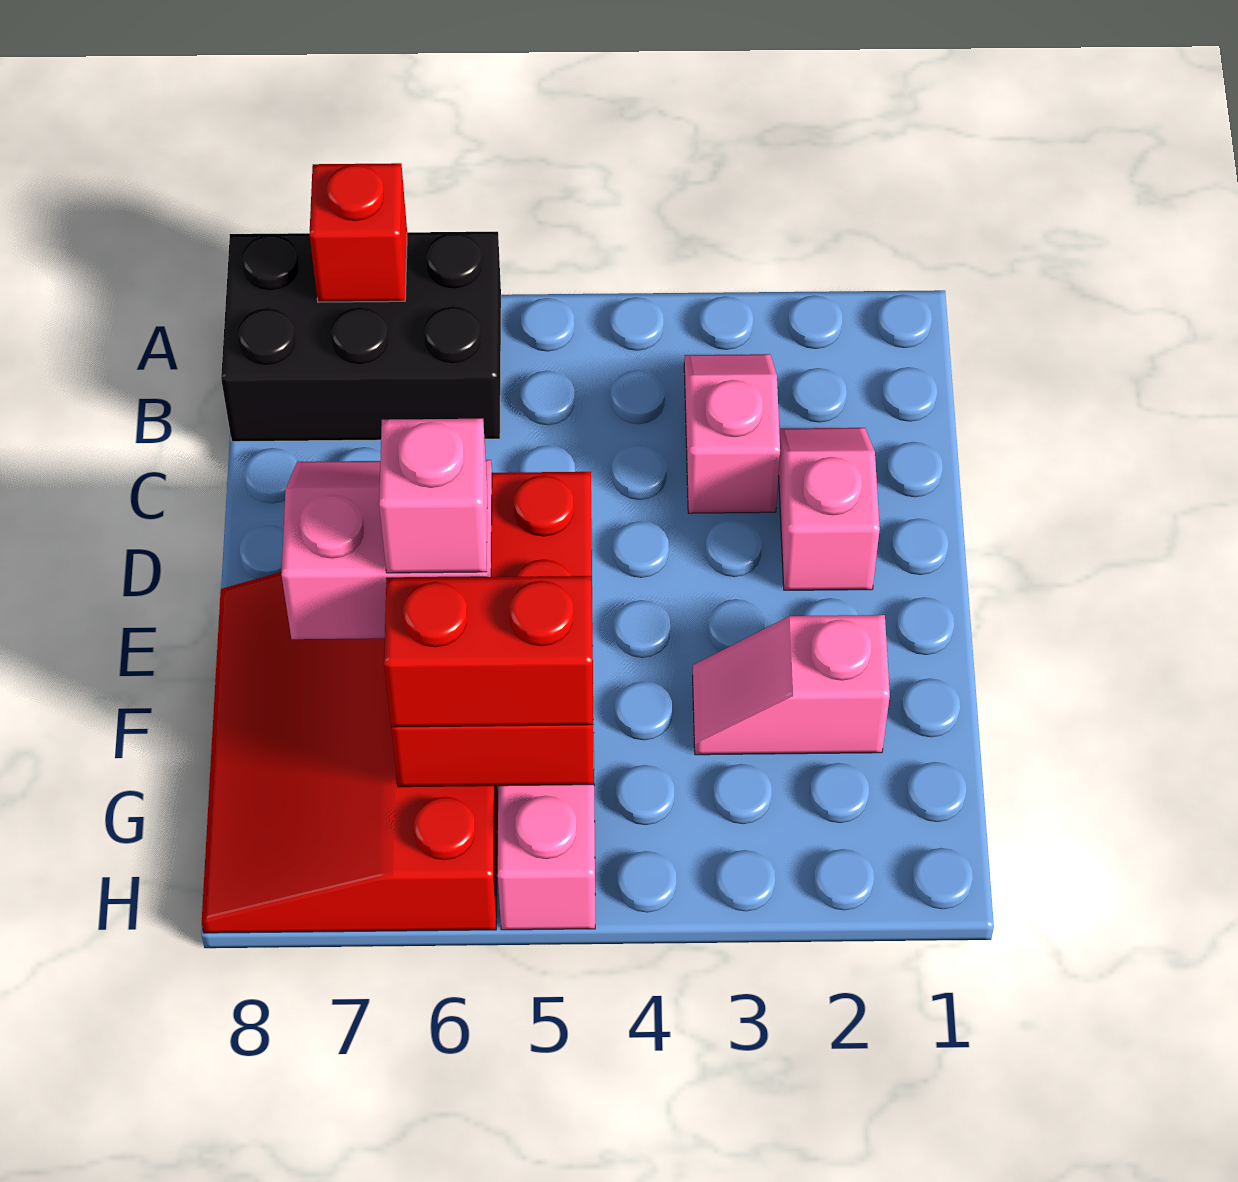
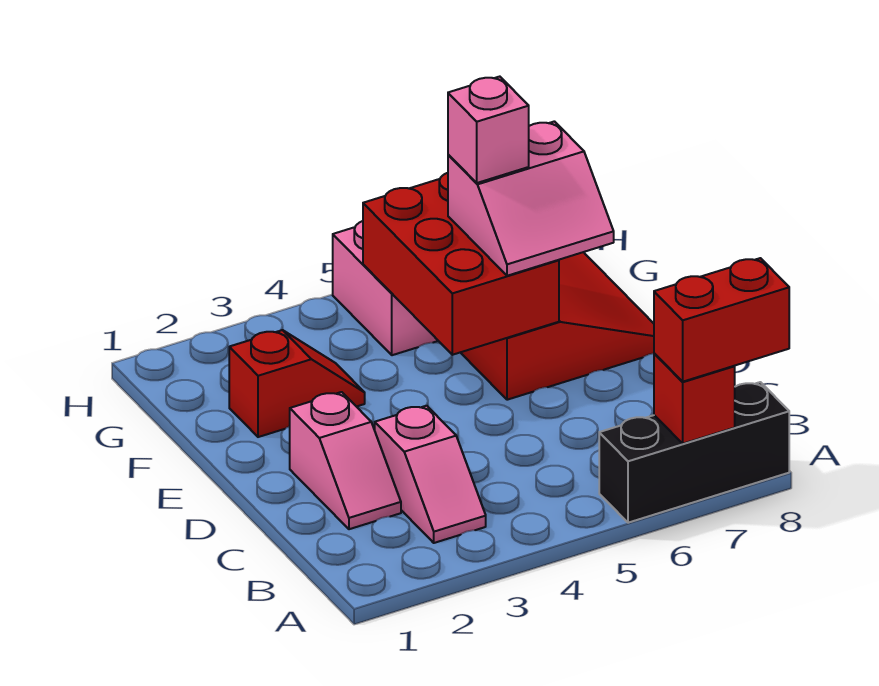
black 2x3 brick [221,232,501,442] -> black 1x3 brick [599,382,789,523]
pink 1x2 slope [693,615,890,755] -> red 1x2 slope [229,330,365,437]
red 1x2 brick [384,576,593,727] -> red 1x2 brick moved to [654,258,789,382]

